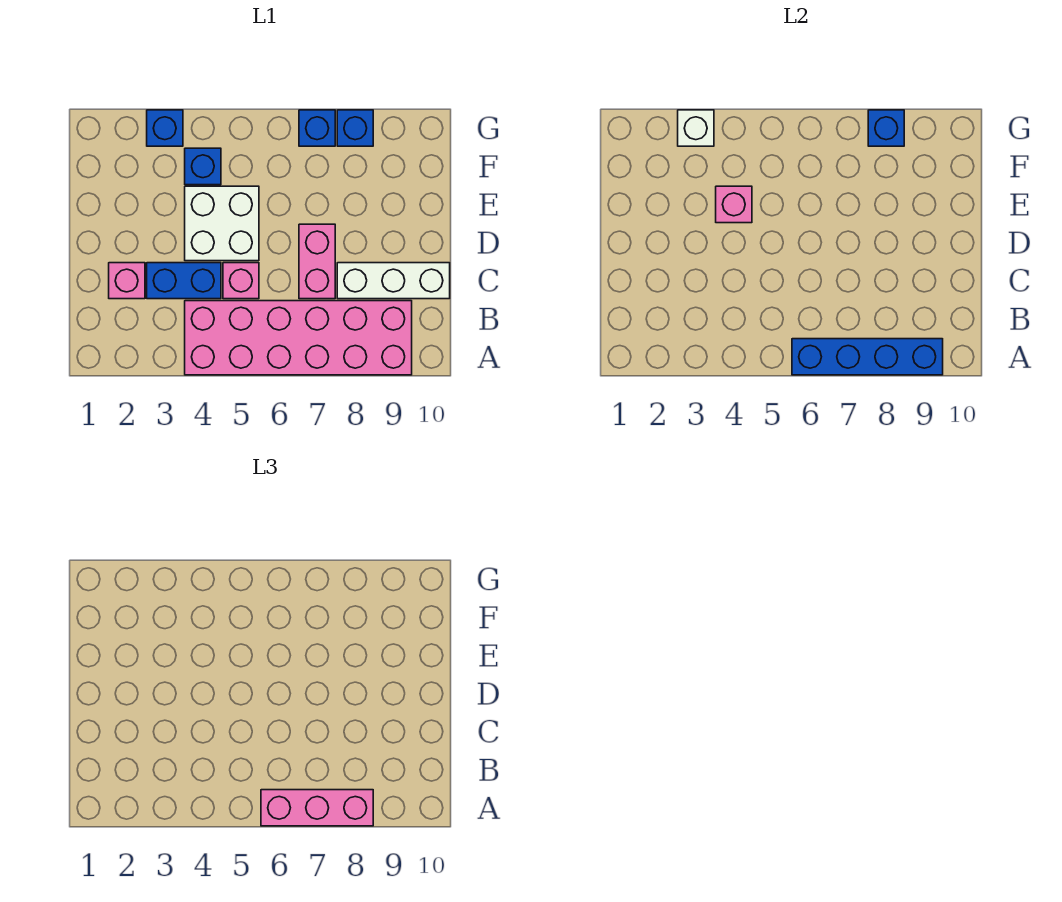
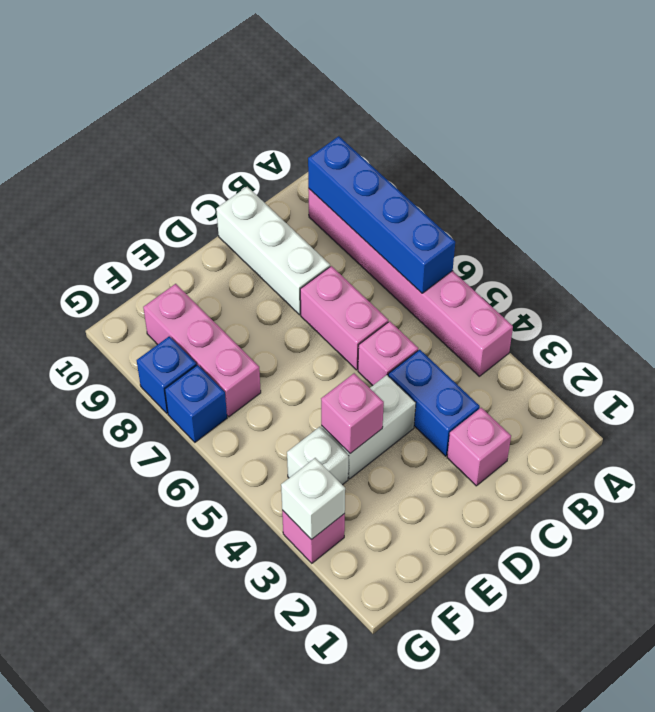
pink 2x6 brick [185,301,412,375] -> pink 1x6 brick [308,189,513,376]
pink 1x3 brick [261,790,373,826] -> pink 1x3 brick moved to [143,284,261,417]
pink 1x2 brick [299,224,335,299] -> pink 1x2 brick turned to [300,266,388,370]
white 2x2 brick [185,186,259,261] -> white 1x2 brick [321,375,416,479]
blue 1x1 brick [185,148,221,185] -> white 1x1 brick [287,427,348,485]
blue 1x1 brick [147,110,183,146] -> pink 1x1 brick [282,510,345,563]
blue 1x1 brick [868,110,904,146] -> none

